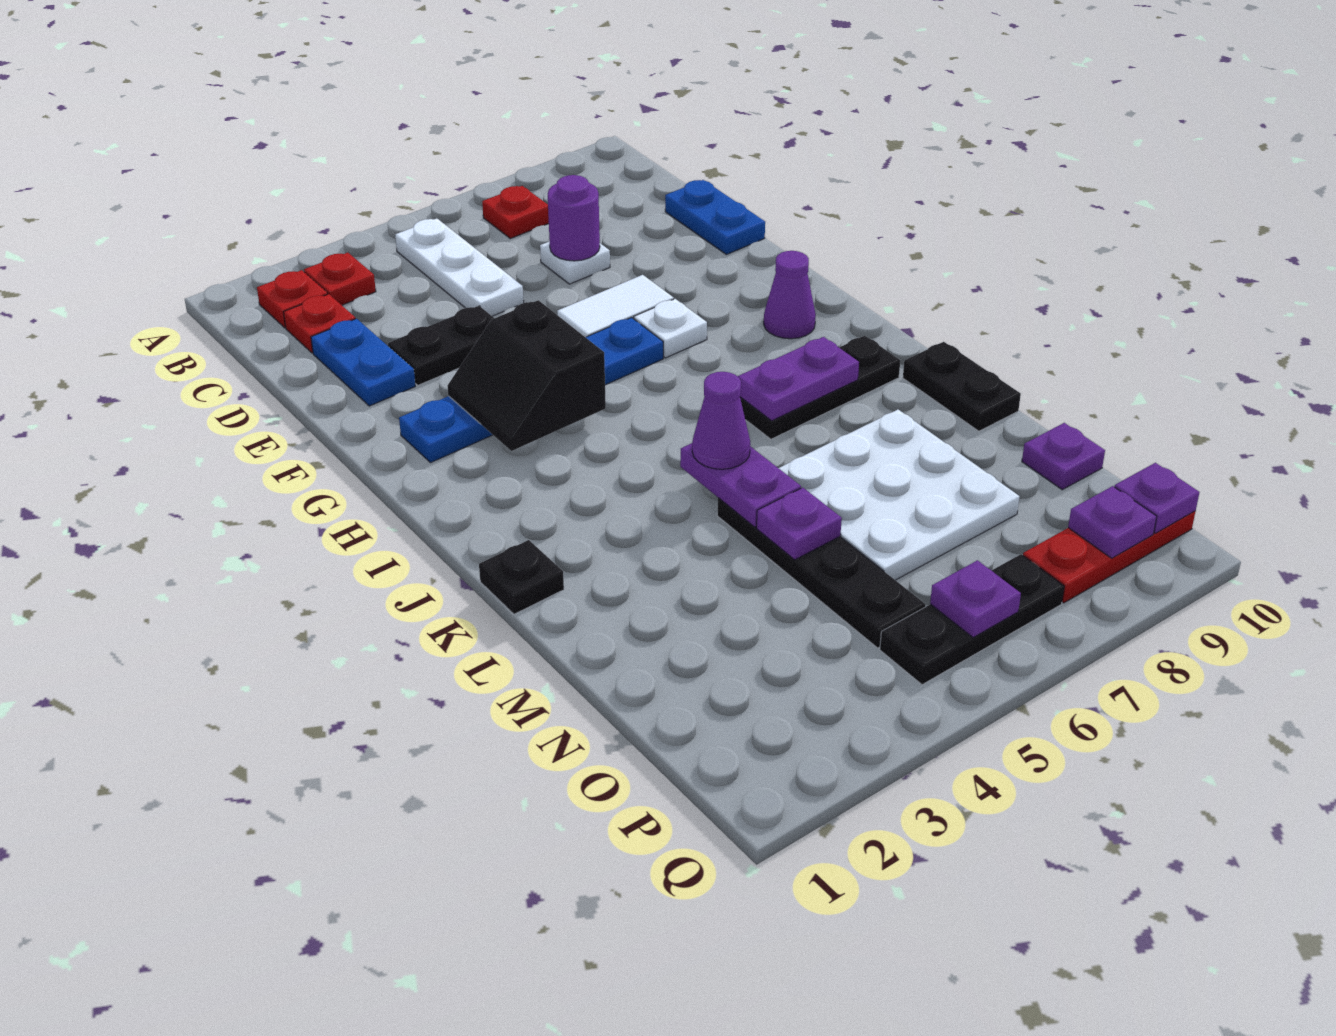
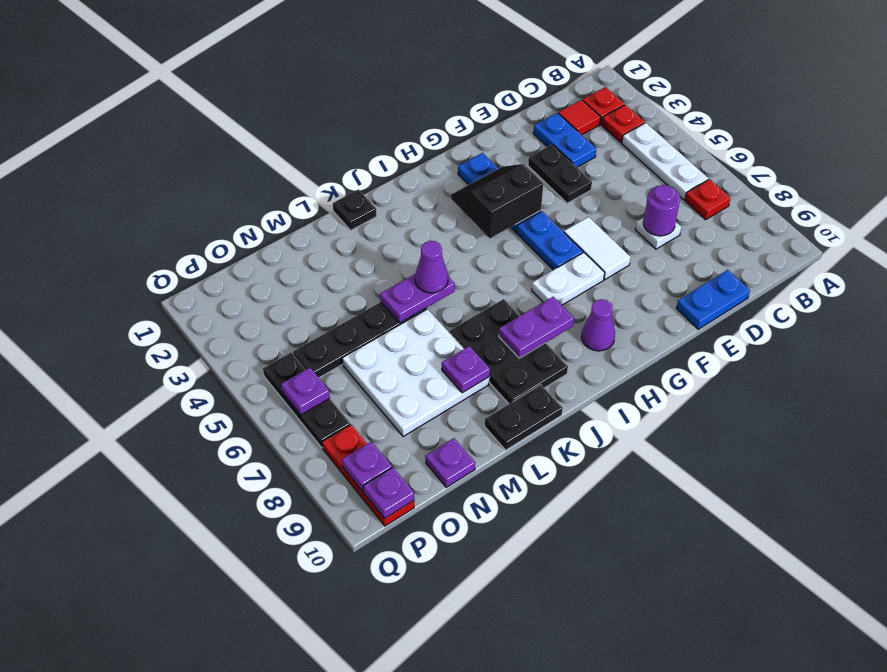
white 1x3 plate [395,219,524,316] -> white 1x3 plate turned to [622,123,708,200]
red 1x1 plate [284,294,355,353] -> red 1x1 tile [558,100,600,135]
blue 1x2 plate [311,319,415,406] -> blue 1x2 plate turned to [533,113,596,167]
white 1x1 plate [634,299,707,358] -> white 1x2 plate [532,253,605,305]
black 1x3 plate [740,336,900,439] -> black 2x3 plate [449,299,568,404]
purple 1x2 plate [738,337,859,421] -> purple 1x2 plate turned to [499,297,574,358]
purple 1x1 plate [757,488,842,560] -> purple 1x1 plate moved to [442,346,490,393]

